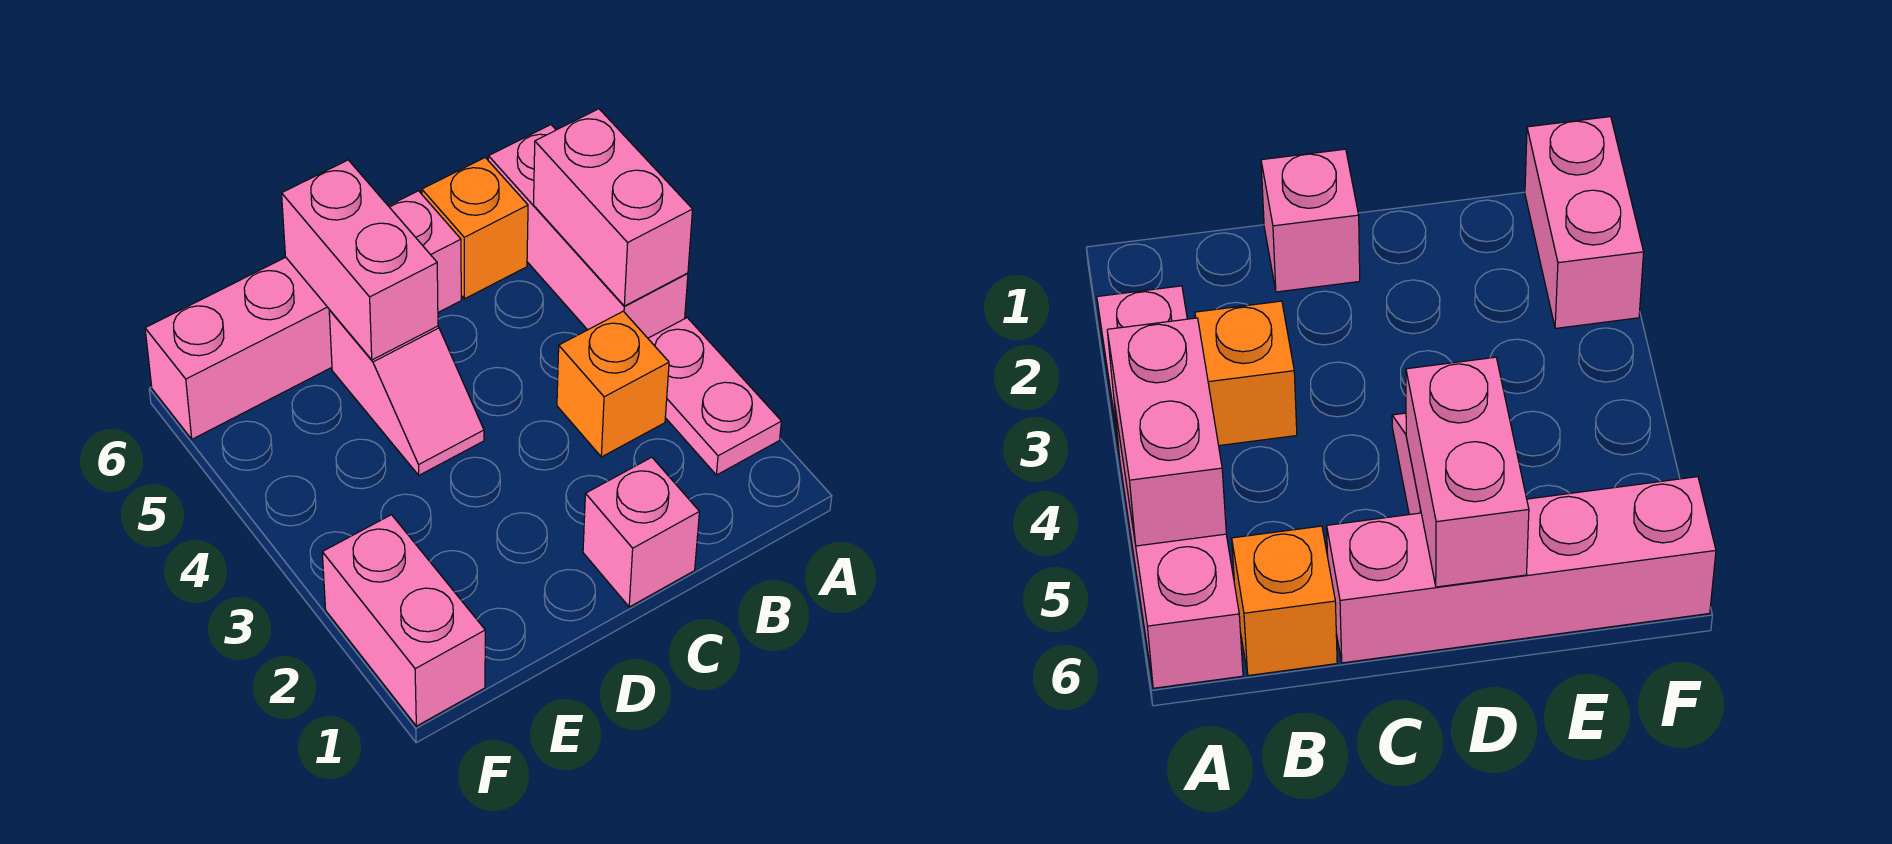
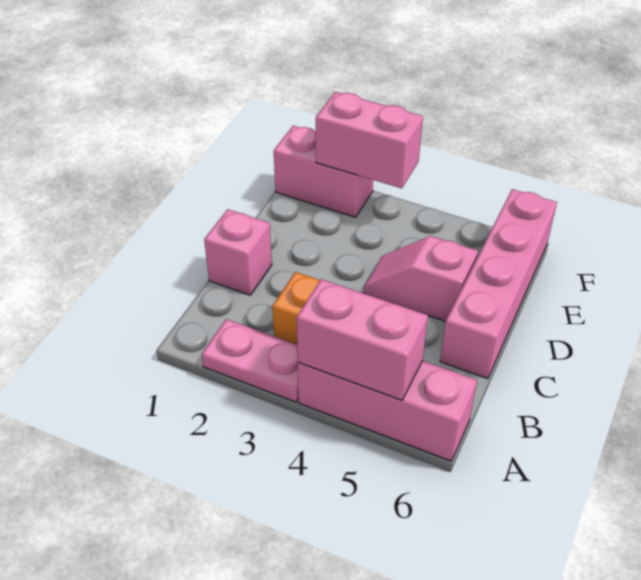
orange 1x1 brick [422,158,528,299] -> none
pink 1x2 brick [282,160,438,360] -> pink 1x2 brick moved to [316,92,423,188]

